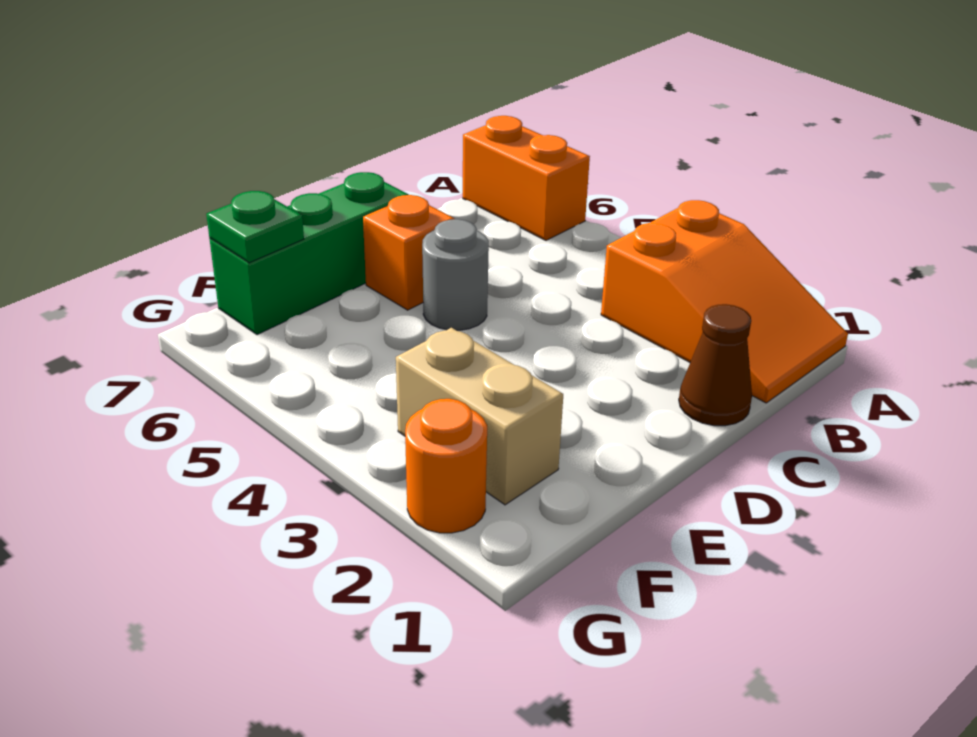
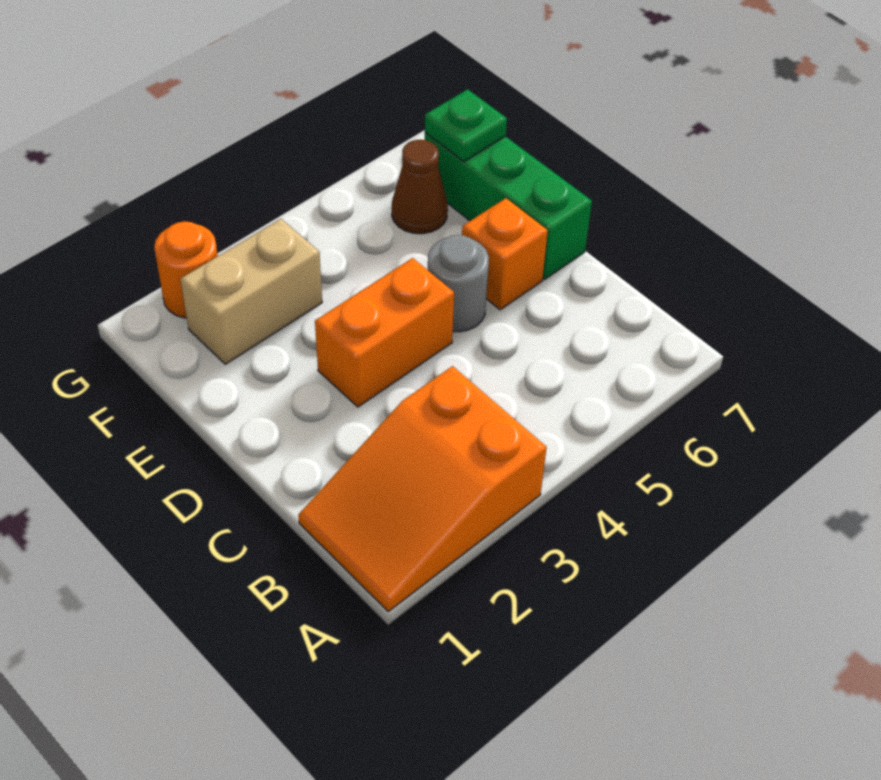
orange 1x2 brick [463,116,590,240] -> orange 1x2 brick moved to [315,258,454,407]
brown 1x1 cone [679,304,752,426] -> brown 1x1 cone moved to [392,140,448,234]

